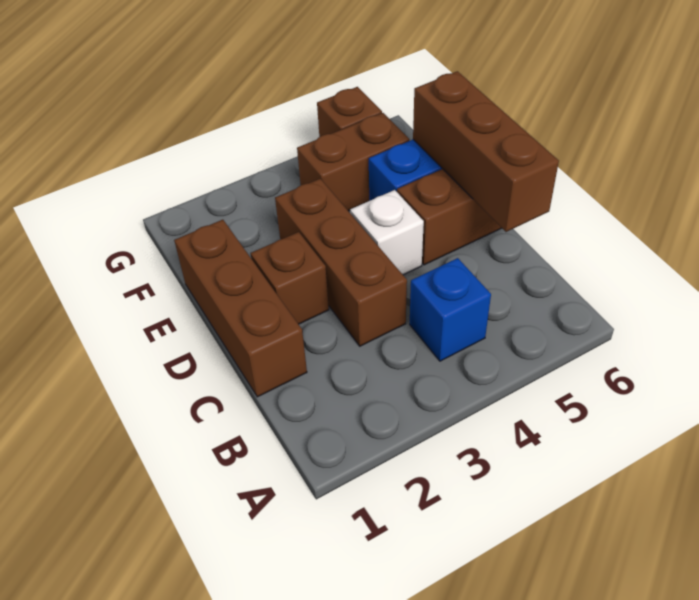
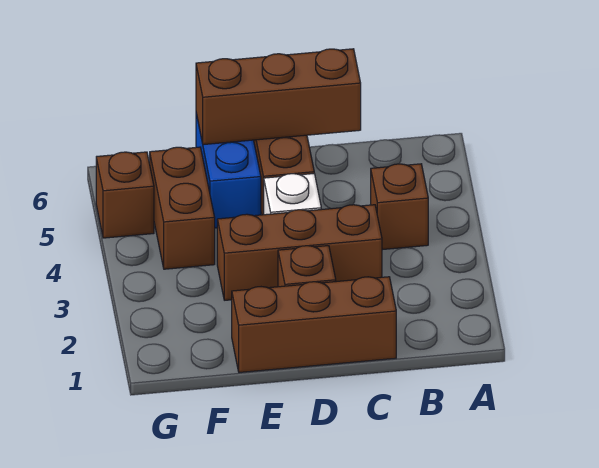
blue 1x1 brick [410,258,491,361] -> brown 1x1 brick [371,164,428,250]

